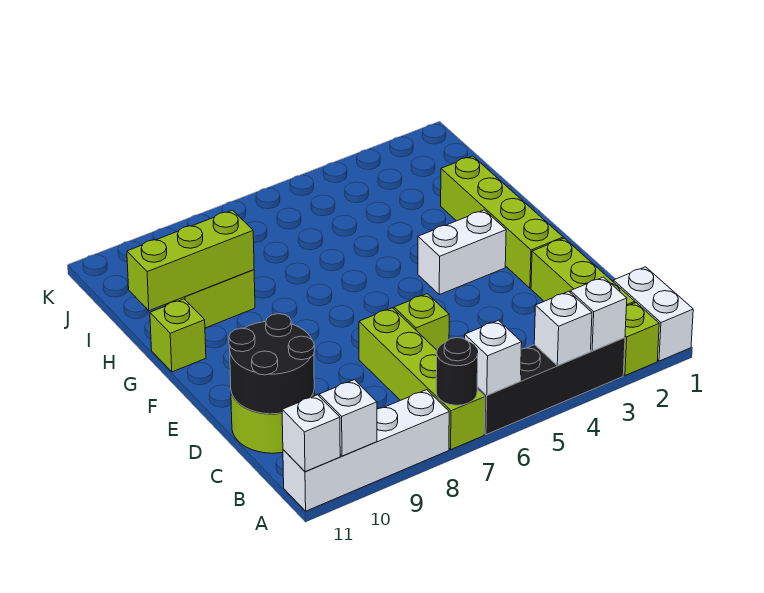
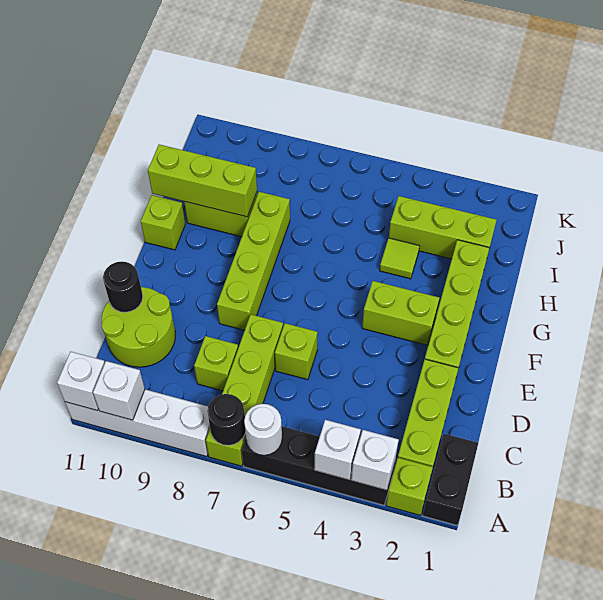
white 1x2 brick [613,267,693,361] -> black 1x2 brick [423,434,478,525]
white 1x1 brick [465,320,522,395] -> white 1x1 round brick [244,404,282,455]
none -> lime 1x1 brick [194,336,238,391]
black 2x2 round brick [229,314,314,414] -> black 1x1 round brick [103,261,143,312]
none -> lime 1x4 brick [217,192,290,330]
white 1x2 brick [418,210,506,295] -> lime 1x2 brick [362,281,439,345]
none -> lime 1x1 tile [380,238,419,279]
none -> lime 1x3 brick [389,196,496,259]

